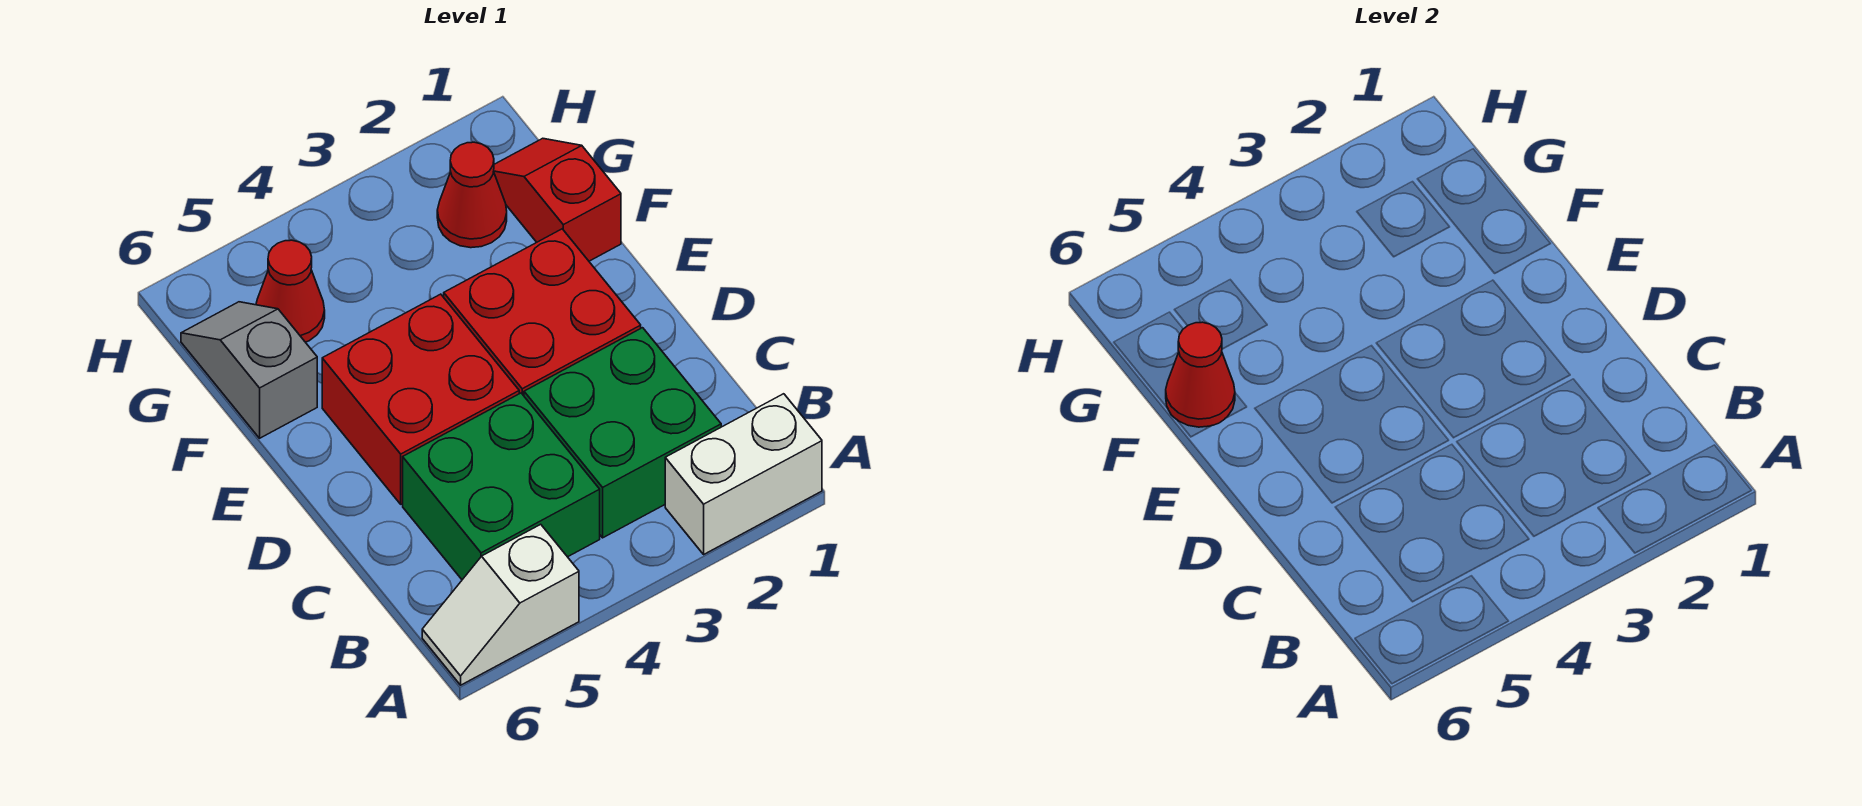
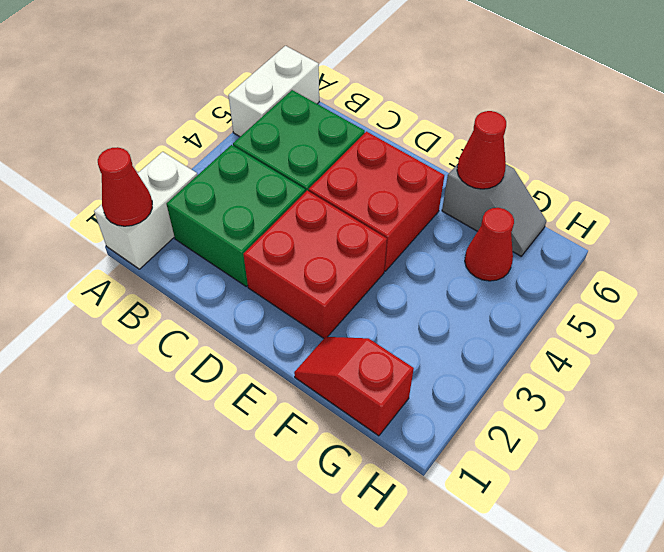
white 1x2 slope [422,524,579,685] -> white 1x2 brick [228,46,319,137]
red 1x2 slope [494,138,621,261] -> red 1x2 slope turned to [294,337,414,436]
red 1x1 cone [437,142,507,248] -> red 1x1 cone moved to [98,147,152,226]

